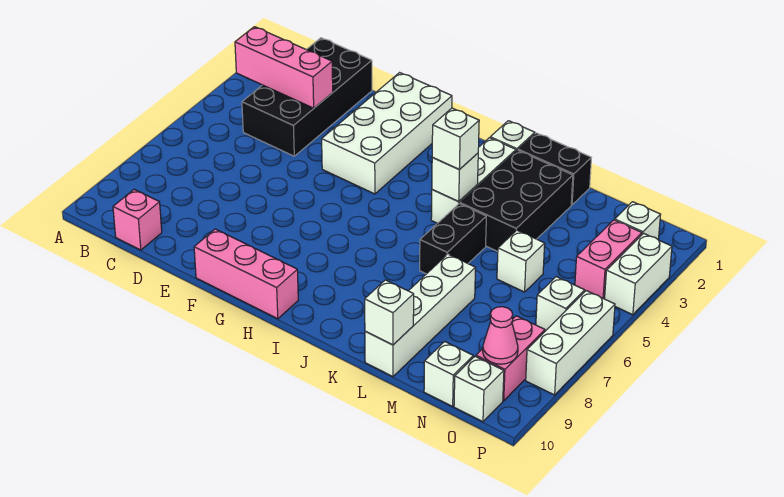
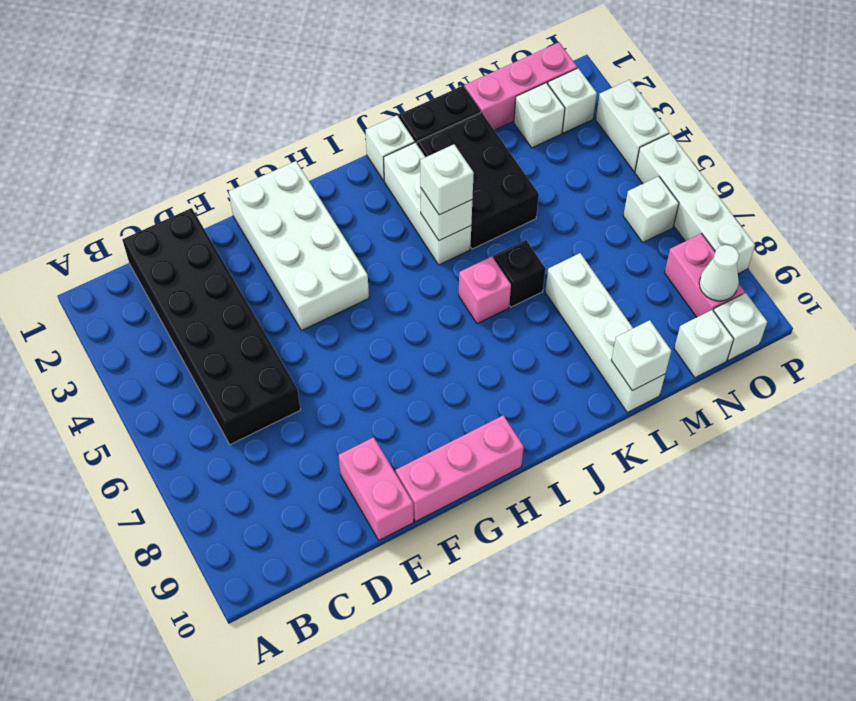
pink 1x3 brick [235,27,333,108] -> pink 1x3 brick moved to [464,42,577,130]
black 2x4 brick [242,38,372,156] -> black 2x6 brick [122,208,300,445]
pink 1x1 brick [113,189,162,250] -> pink 1x1 brick moved to [459,256,511,324]
black 1x2 brick [420,204,486,274] -> black 1x1 brick [494,240,545,307]
white 1x1 brick [497,230,545,292] -> white 1x1 brick moved to [514,83,565,148]
pink 1x2 brick [575,220,642,299] -> pink 1x2 brick moved to [339,437,414,540]
pink 1x1 cone [483,307,518,364] -> white 1x1 cone [699,245,739,301]
white 1x3 brick [526,291,615,395] -> white 1x4 brick [635,133,755,274]

